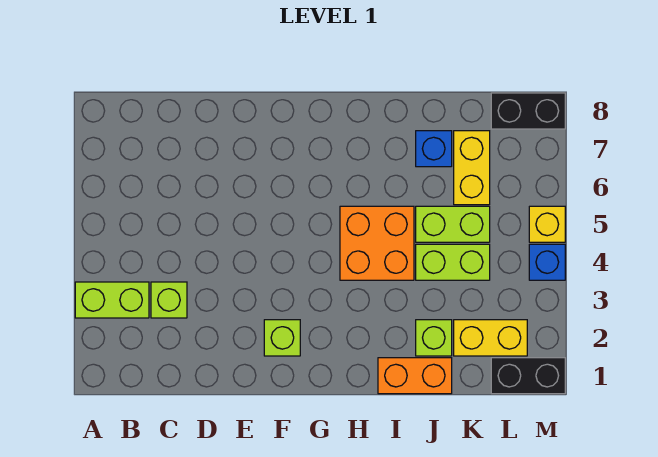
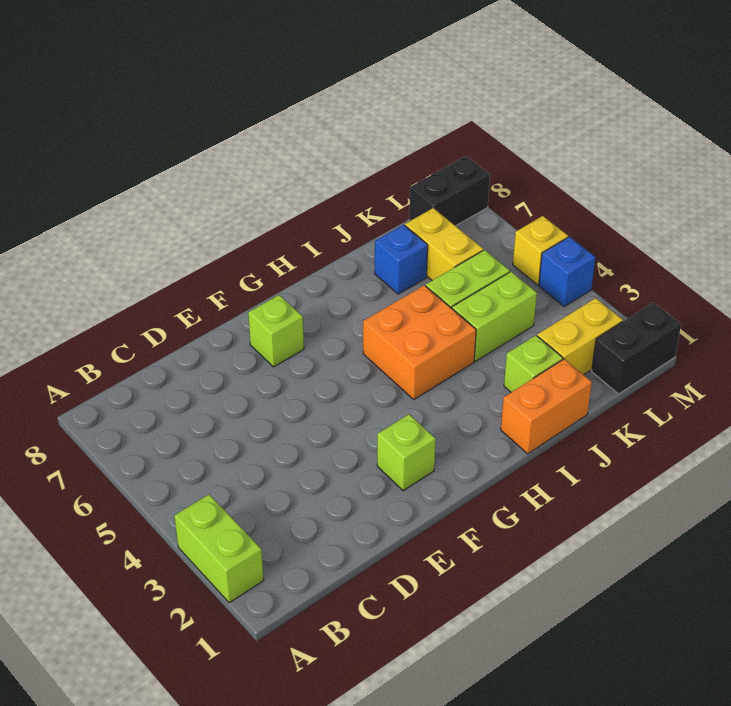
lime 1x2 brick [75,282,149,318] -> lime 1x2 brick turned to [174,494,264,603]
lime 1x1 brick [151,282,187,318] -> lime 1x1 brick moved to [248,295,304,367]

